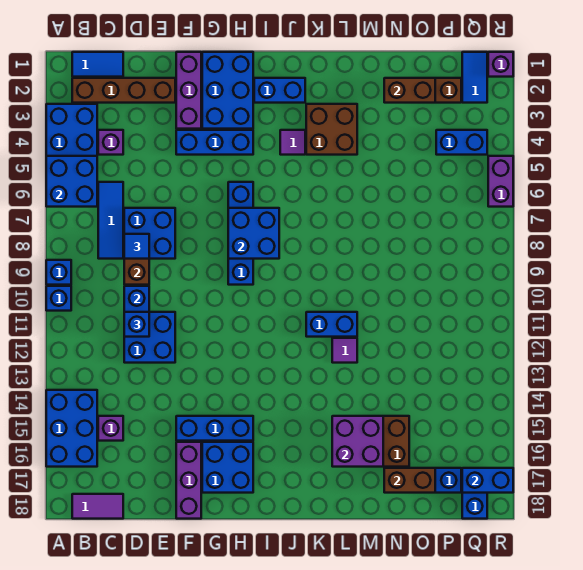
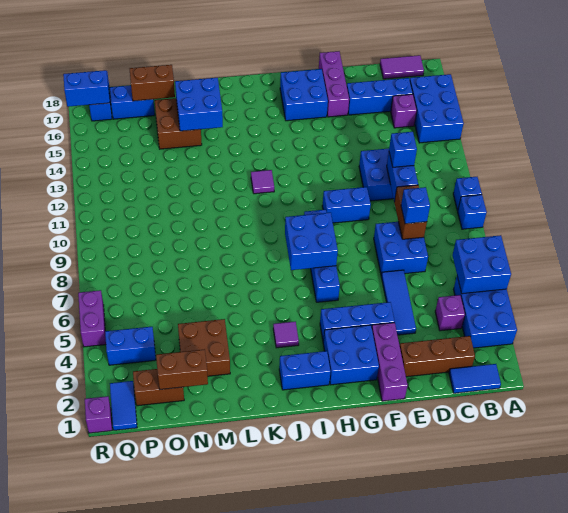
brown 1x4 brick [72,78,175,103] -> brown 1x3 brick [400,336,475,377]
blue 1x3 tile [98,182,123,259] -> blue 1x3 tile moved to [381,270,416,335]
blue 1x1 tile [124,234,149,259] -> blue 1x1 brick [401,187,430,224]
blue 1x3 brick [176,416,253,441] -> blue 1x3 brick moved to [347,78,413,115]
blue 2x3 brick [202,52,253,129] -> blue 2x2 brick [323,325,379,385]
brown 2x2 brick [306,104,357,155] -> brown 2x2 brick moved to [178,319,230,376]
blue 1x2 brick [306,312,357,337] -> blue 1x2 brick moved to [322,187,371,223]
purple 1x1 tile [332,338,357,363] -> purple 1x1 tile moved to [251,170,274,194]
purple 2x2 brick [332,416,383,467] -> blue 2x2 brick [175,78,223,131]

